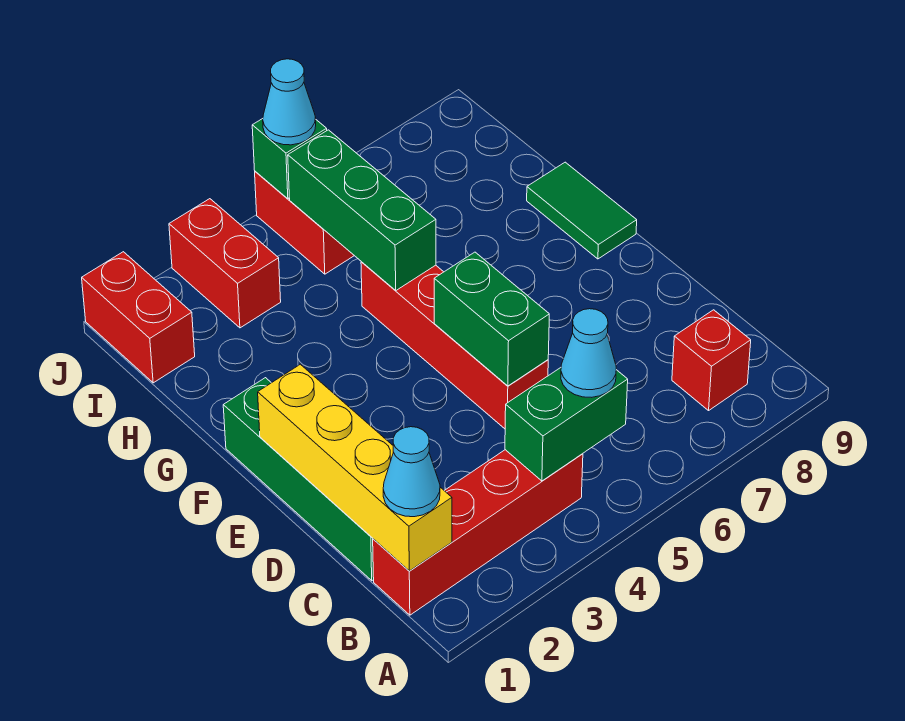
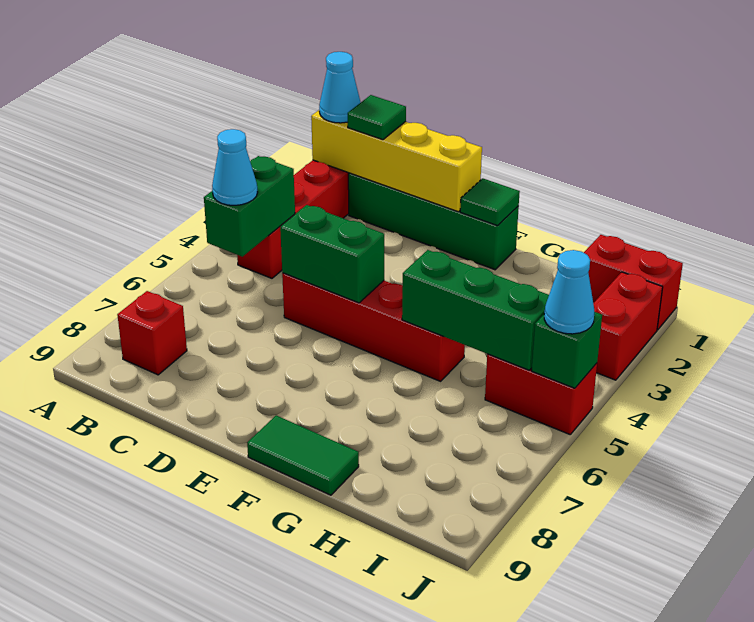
none -> green 1x1 tile [348,95,406,140]
none -> green 1x1 tile [460,178,520,226]
red 1x2 brick [169,199,281,328] -> red 1x2 brick turned to [593,272,663,380]

